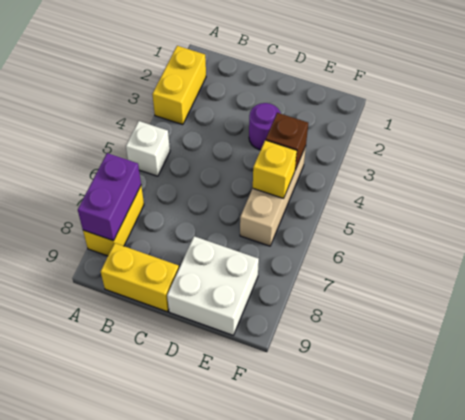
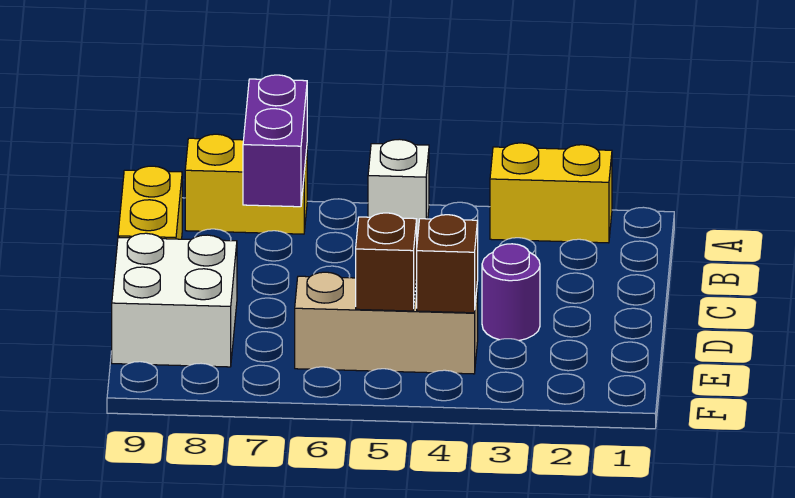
purple 1x2 brick [78,153,141,241] -> purple 1x2 brick turned to [243,75,307,207]
yellow 1x1 brick [253,140,297,198] -> brown 1x1 brick [356,213,417,311]

